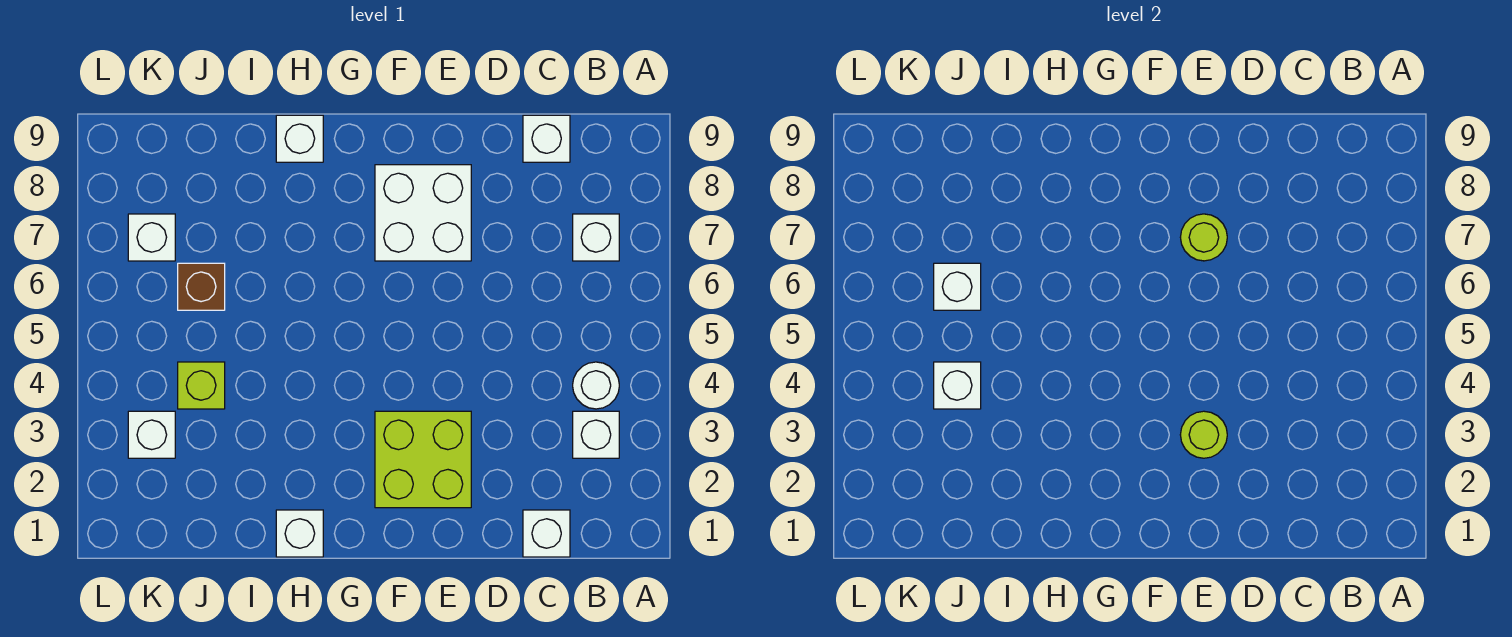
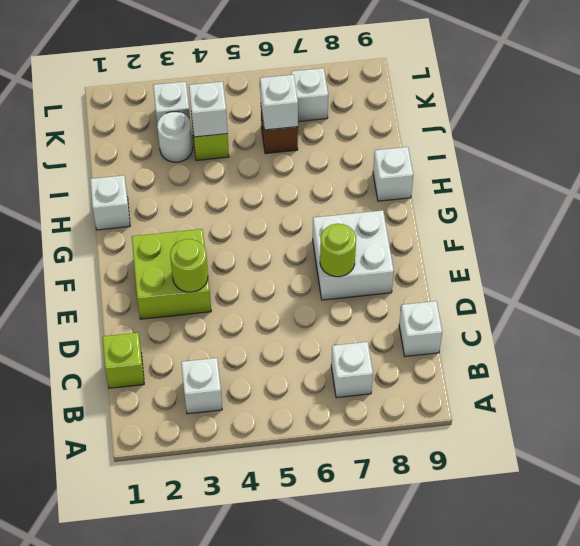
white 1x1 round brick [573,362,619,409] -> white 1x1 round brick moved to [157,112,193,162]
white 1x1 brick [523,510,570,557] -> lime 1x1 brick [103,333,144,388]

